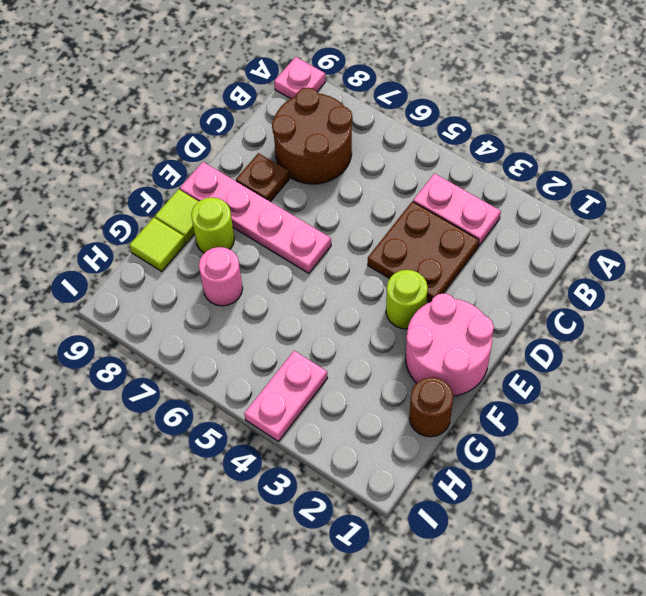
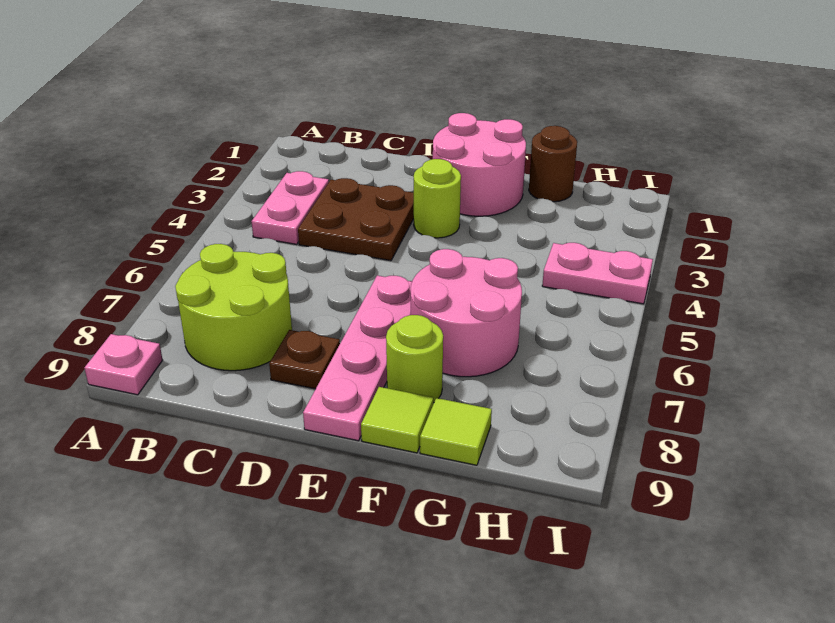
brown 2x2 round brick [272,88,352,184] -> lime 2x2 round brick [175,244,292,371]
pink 1x1 round brick [199,247,243,306] -> pink 2x2 round brick [411,249,522,377]

